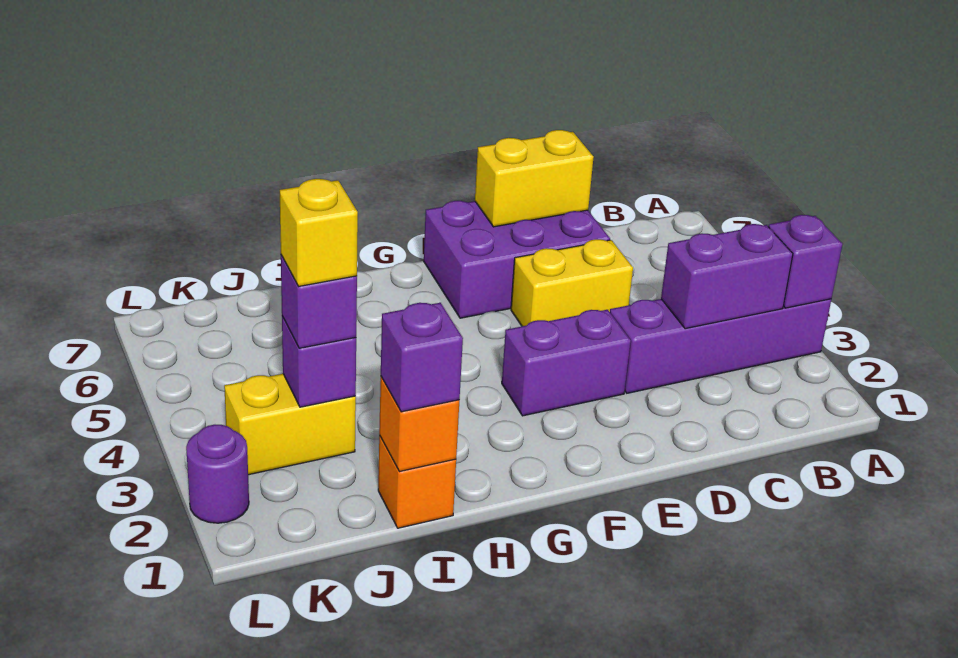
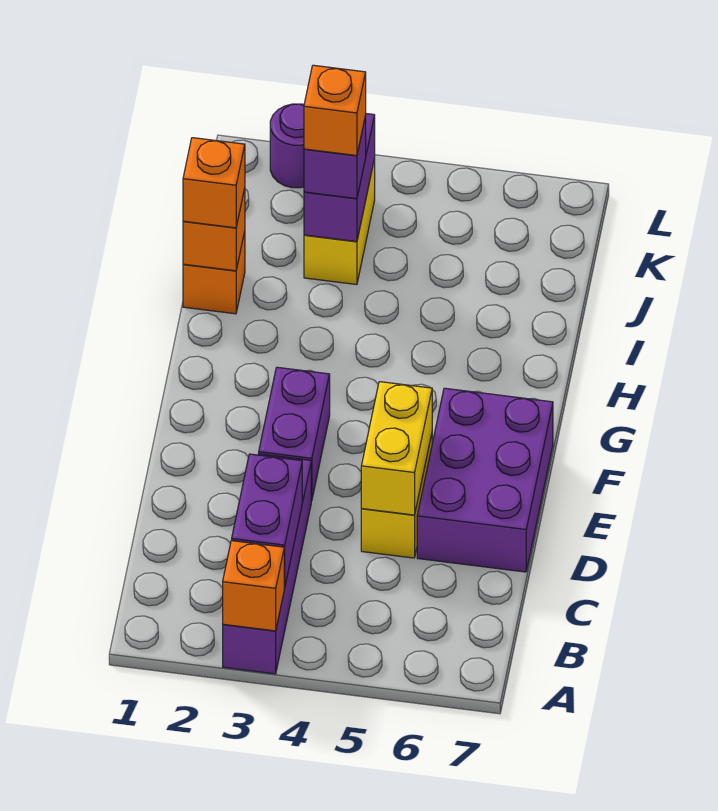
purple 1x1 brick [769,215,842,308] -> orange 1x1 brick [223,541,285,631]
yellow 1x2 brick [475,130,594,227] -> yellow 1x2 brick moved to [361,382,432,515]
purple 1x1 brick [381,303,463,412] -> orange 1x1 brick [183,138,245,228]
purple 1x1 brick [282,316,356,407] -> purple 1x2 brick [304,114,375,242]
yellow 1x1 brick [280,179,358,287] -> orange 1x1 brick [304,65,366,156]

